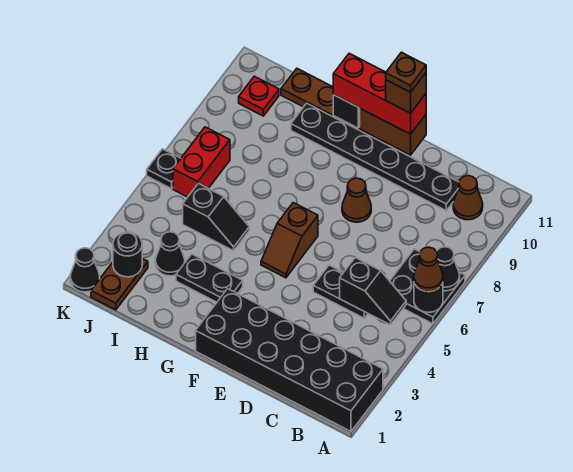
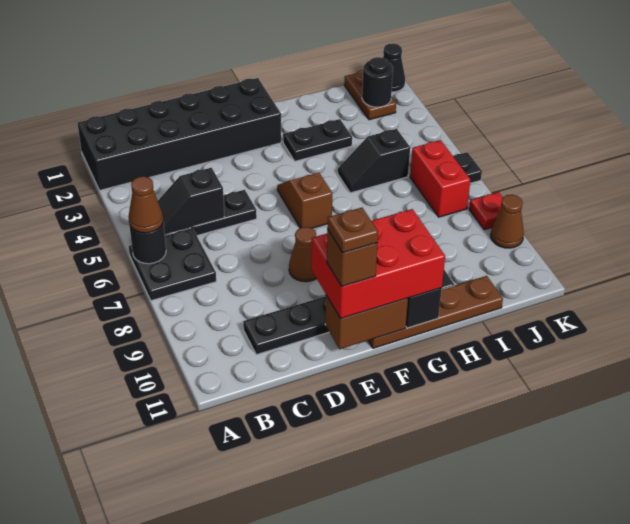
black 1x1 cone [437,247,460,291] -> none
brown 1x1 cone [453,176,483,220] -> brown 1x1 cone moved to [491,195,524,248]
red 1x3 brick [333,53,426,134] -> red 2x3 brick [311,209,445,318]
black 1x1 cone [155,232,185,276] -> none
red 1x1 plate [239,76,279,116] -> red 1x1 plate moved to [469,192,503,230]

